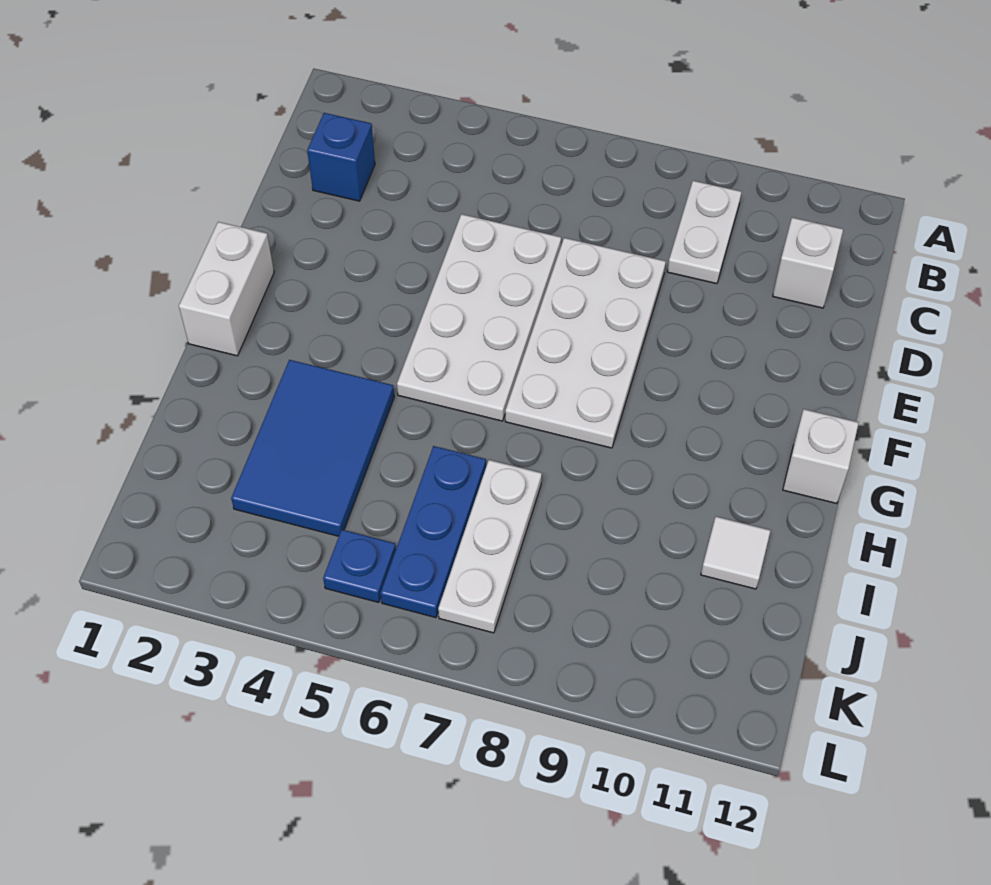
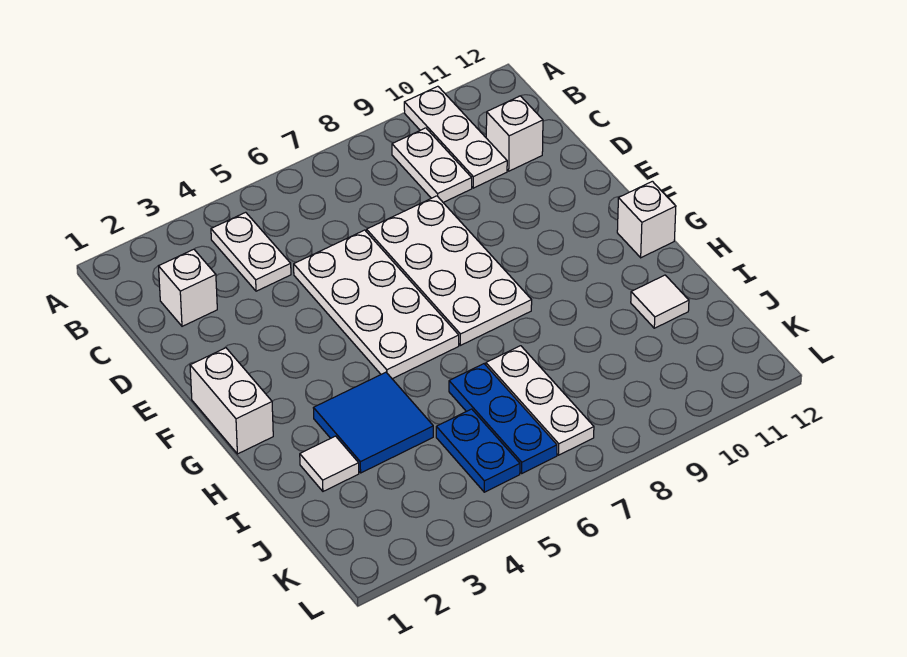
none -> white 1x3 plate [404,86,507,188]
none -> white 1x2 plate [211,212,291,291]
blue 1x1 brick [307,113,375,201] -> white 1x1 brick [159,249,217,326]
blue 2x3 tile [231,360,394,536] -> blue 2x2 tile [314,372,433,473]
none -> white 1x1 tile [300,436,359,491]
blue 1x1 plate [323,530,396,603] -> blue 1x2 plate [436,409,520,492]

